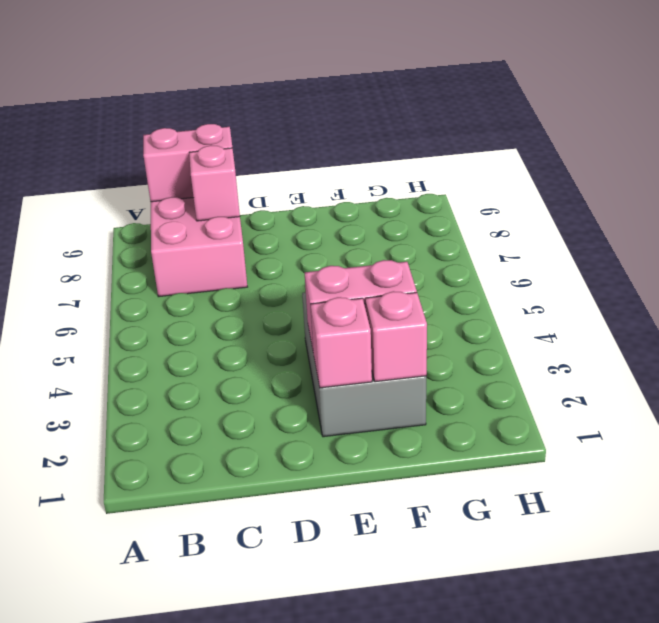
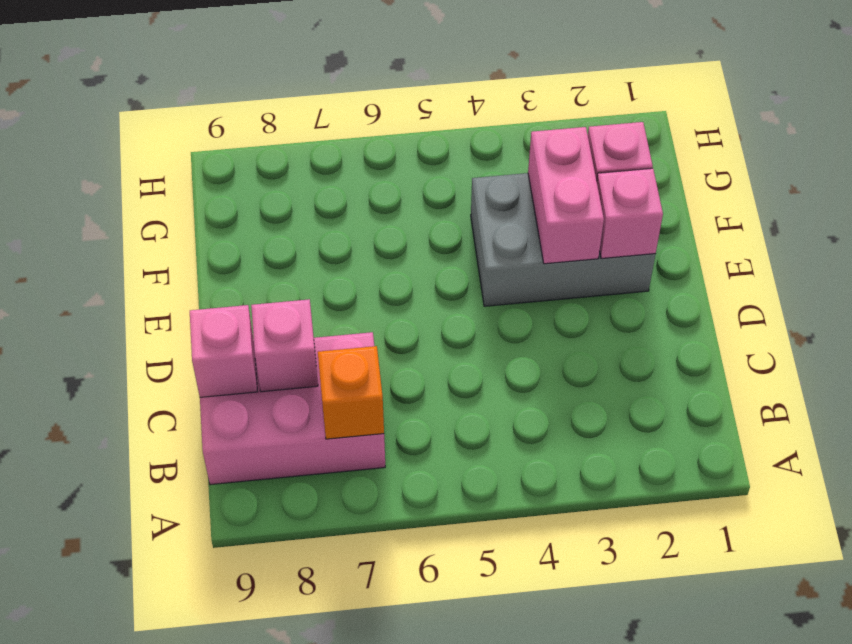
none -> orange 1x1 brick [318,346,384,439]
pink 1x2 brick [143,124,232,202] -> pink 1x1 brick [190,305,257,397]

